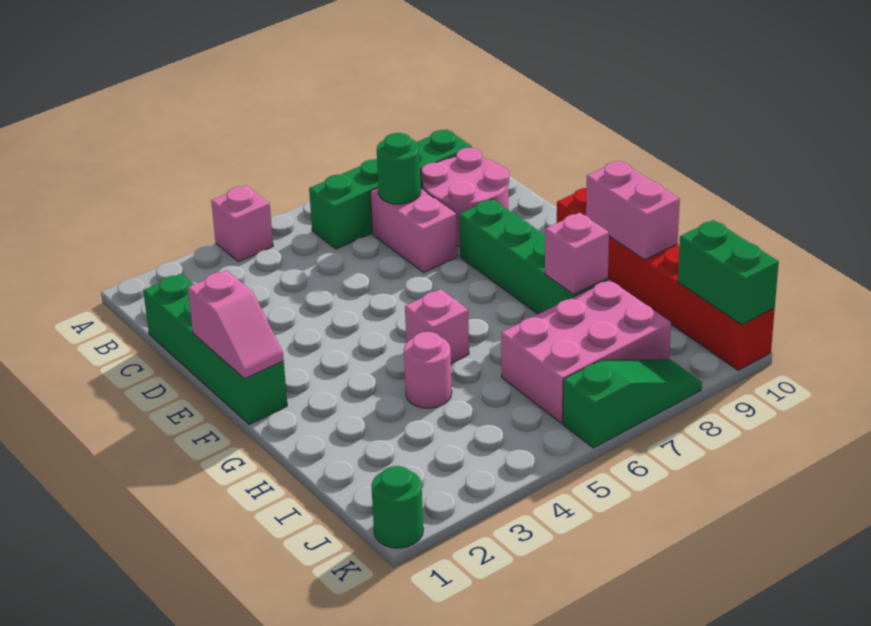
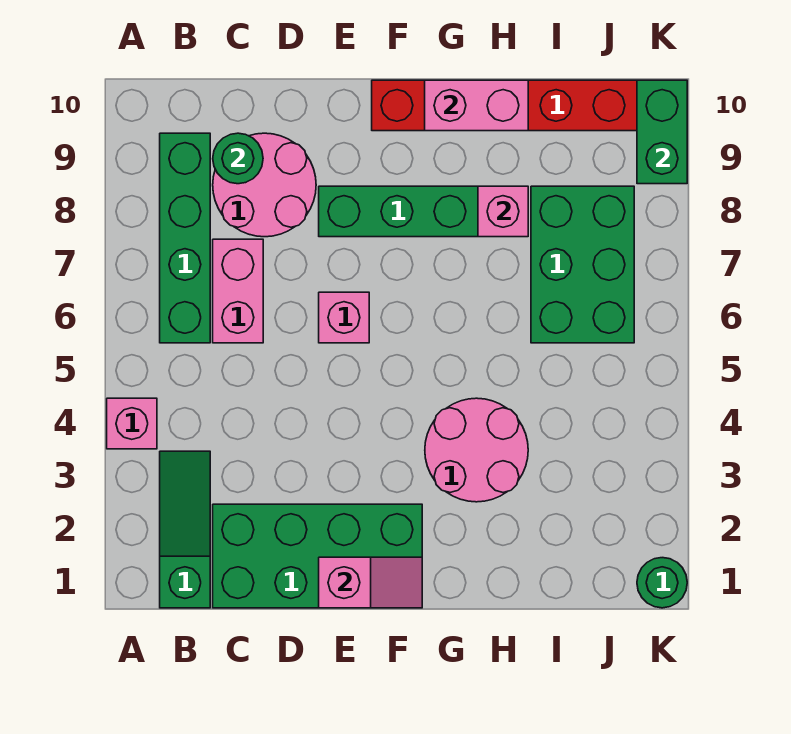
green 1x4 brick [143,274,287,425] -> green 2x4 brick [213,504,422,608]
pink 1x2 brick [370,188,457,272] -> pink 1x2 brick turned to [213,239,263,343]
green 1x1 round brick [377,133,421,204] -> green 1x1 round brick moved to [213,133,263,184]
pink 1x1 brick [405,289,469,363] -> pink 1x1 brick moved to [319,292,369,343]
pink 1x1 round brick [404,332,452,408] -> pink 2x2 round brick [425,398,528,502]
pink 2x3 brick [501,280,671,423] -> green 2x3 brick [531,186,634,343]
green 1x2 brick [678,220,779,325] -> green 1x2 brick turned to [637,80,687,184]
green 1x3 slope [563,360,702,448] -> green 1x3 slope moved to [160,451,210,608]

